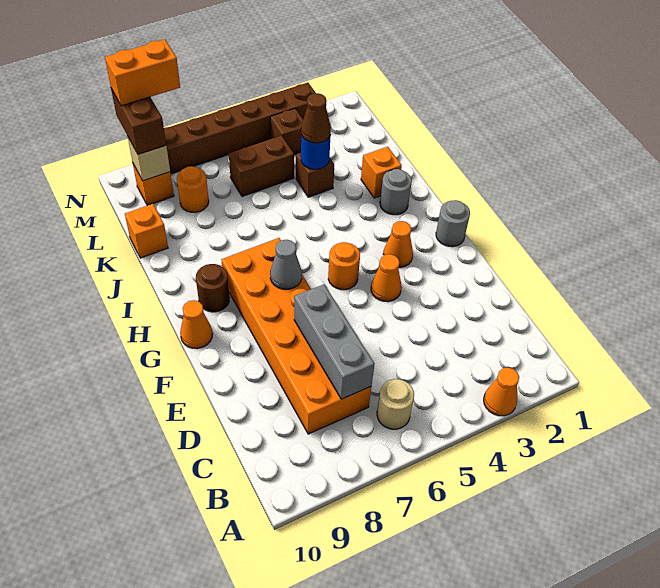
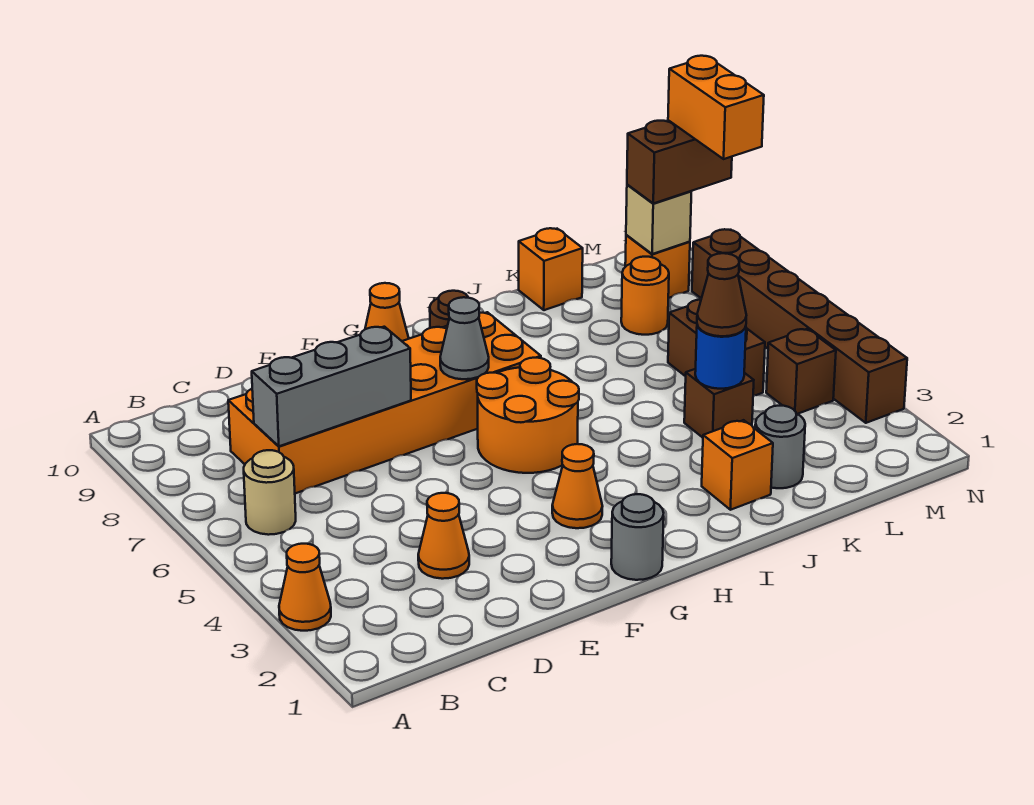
orange 1x1 cone [371,254,402,302] -> orange 1x1 cone moved to [418,493,469,579]
orange 1x1 round brick [328,242,360,290] -> orange 2x2 round brick [477,358,579,473]
grey 1x1 round brick [380,169,412,215] -> grey 1x1 round brick moved to [755,406,805,488]

